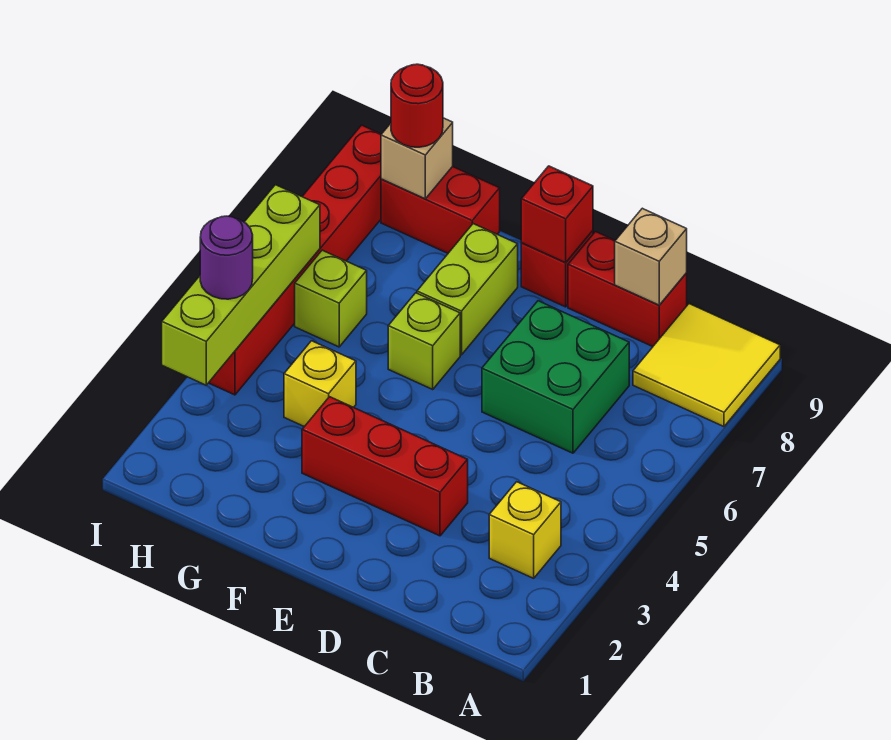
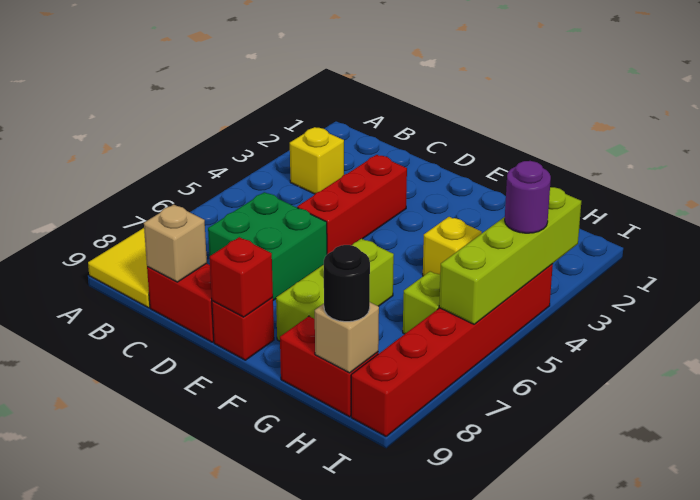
red 1x3 brick [302,397,468,536] -> red 1x3 brick turned to [297,155,407,254]
red 1x1 round brick [391,64,443,147] -> black 1x1 round brick [324,245,370,322]

